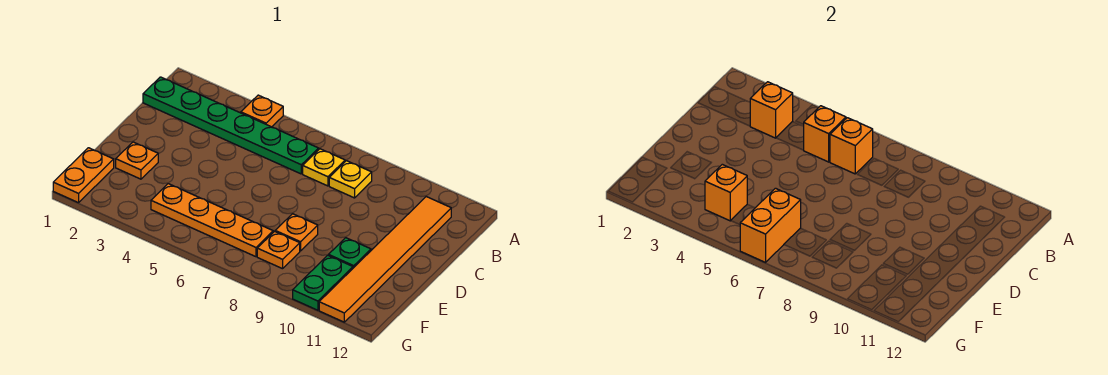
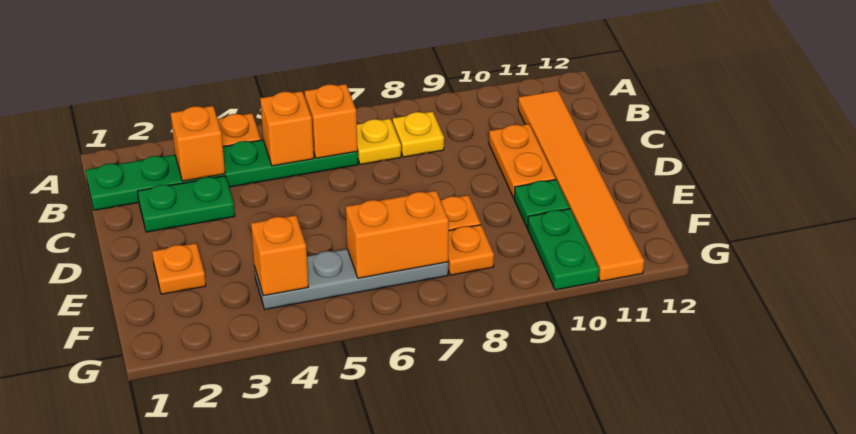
none -> green 1x2 plate [138,176,235,232]
orange 1x2 plate [53,148,114,203] -> orange 1x2 plate moved to [489,124,556,198]
orange 1x4 plate [151,184,273,257] -> grey 1x4 plate [254,249,448,309]
orange 1x2 brick [740,188,801,262] -> orange 1x2 brick turned to [346,191,449,278]

